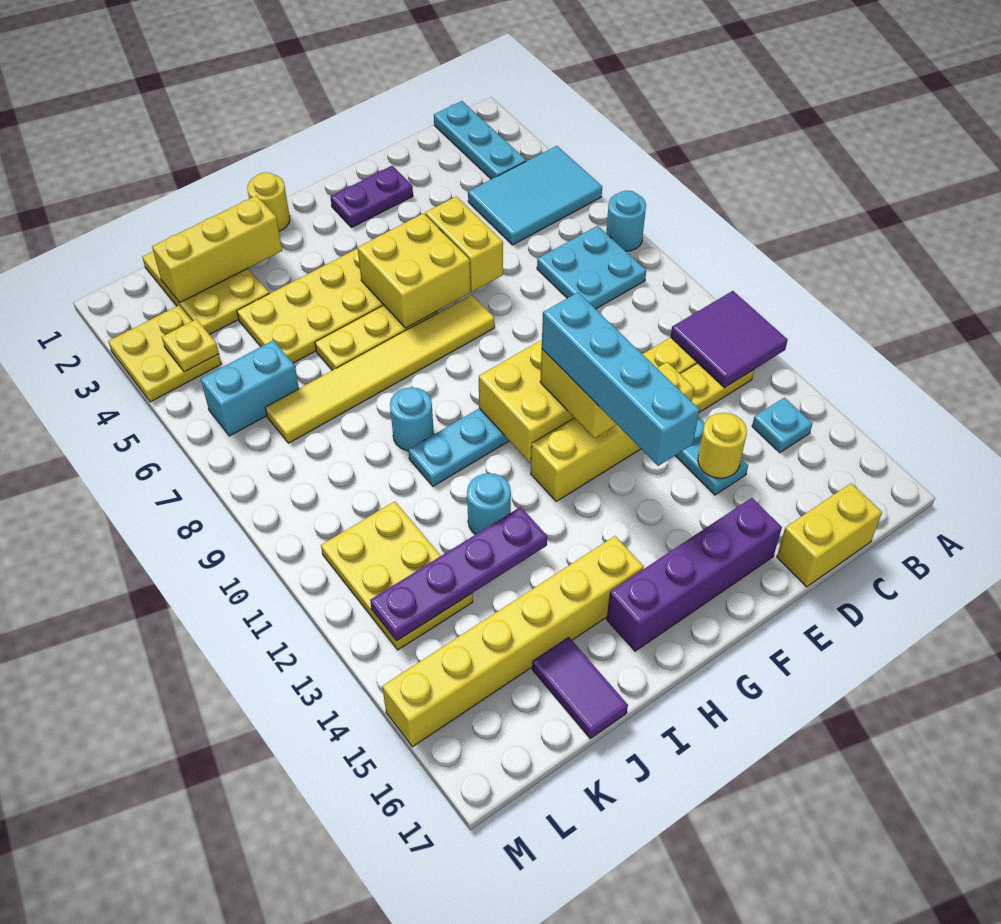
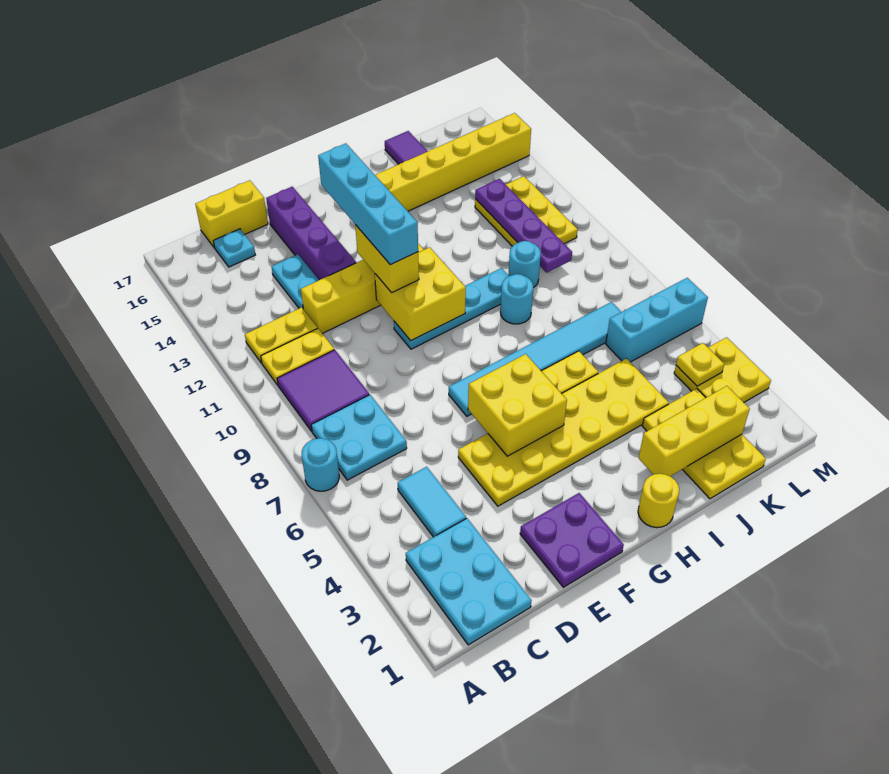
cyan 2x3 tile [468,146,602,245] -> cyan 1x2 tile [398,467,466,537]
purple 2x2 tile [671,291,788,388] -> purple 2x2 tile moved to [277,350,369,431]
cyan 1x3 plate [434,101,526,179] -> cyan 2x3 plate [406,518,532,645]
cyan 1x1 plate [752,398,813,453] -> cyan 1x1 plate moved to [213,229,255,267]
yellow 1x1 round brick [698,413,747,478] -> none
purple 1x2 plate [330,166,413,228] -> purple 2x2 plate [520,493,624,587]
yellow 1x2 brick [425,196,503,292] -> none
purple 1x4 brick [607,498,782,651] -> purple 1x4 brick turned to [266,187,356,280]
yellow 1x6 tile [265,295,495,443] -> cyan 1x6 tile [449,302,621,416]
cyan 1x1 round brick [467,473,511,535] -> cyan 1x1 round brick moved to [508,241,541,288]
purple 1x4 plate [370,507,547,641] -> purple 1x4 plate turned to [475,179,572,273]
cyan 1x2 brick [201,340,299,436] -> cyan 1x3 brick [606,278,708,362]

